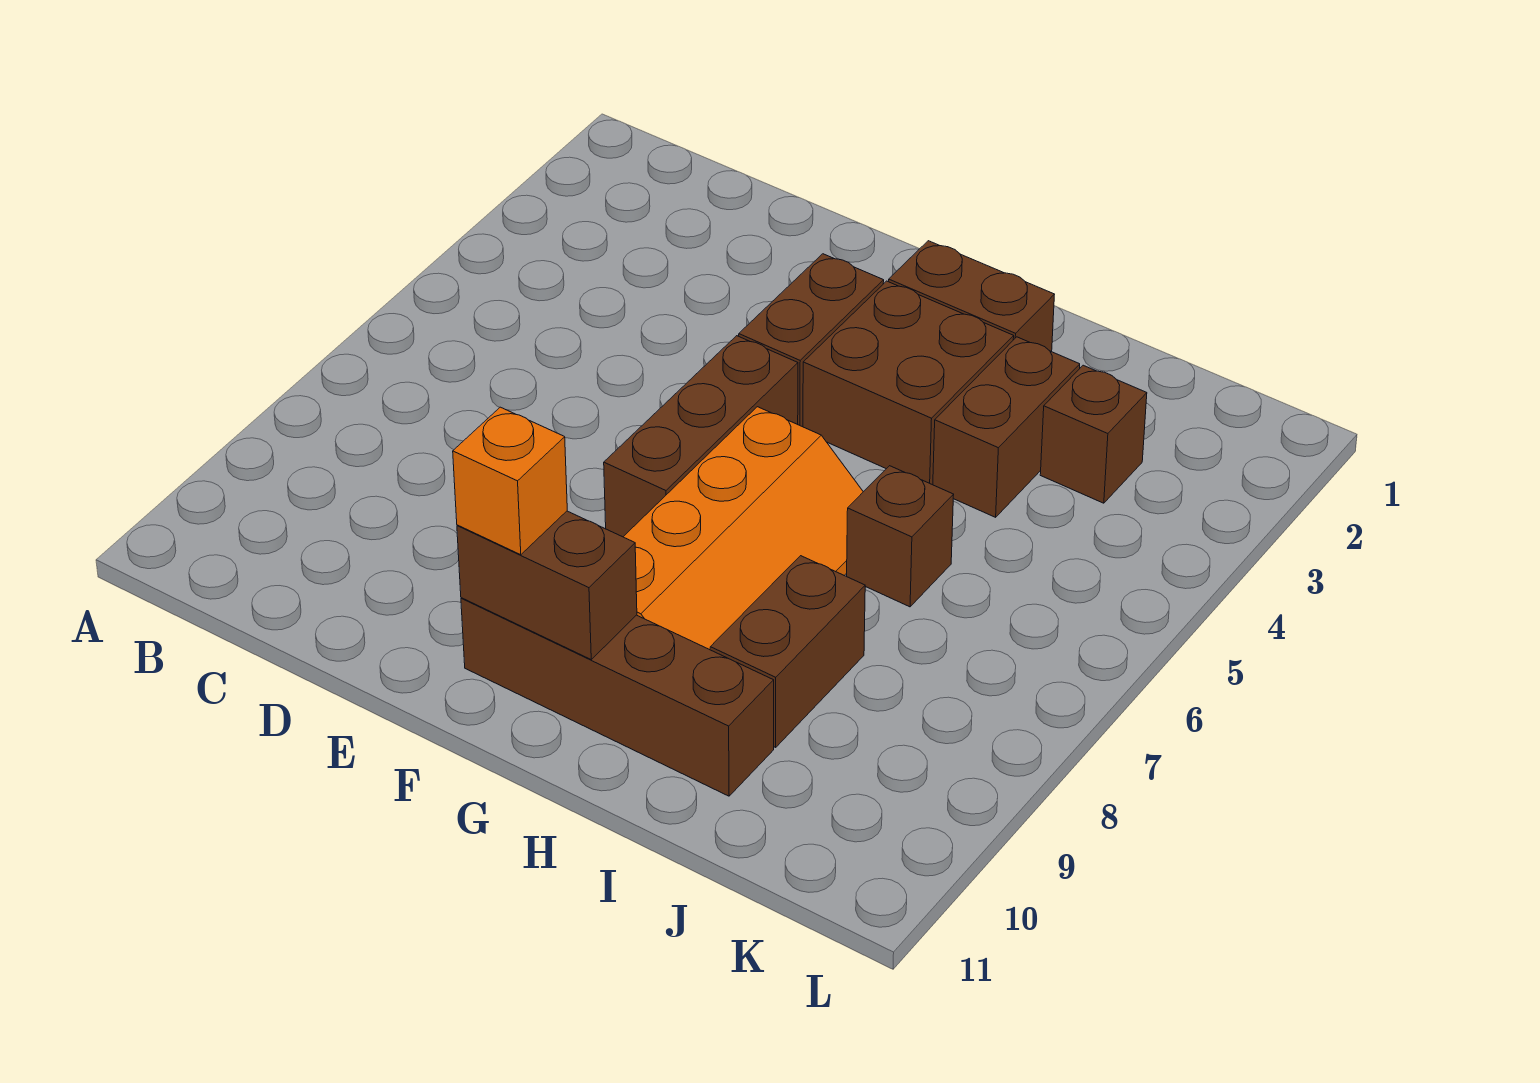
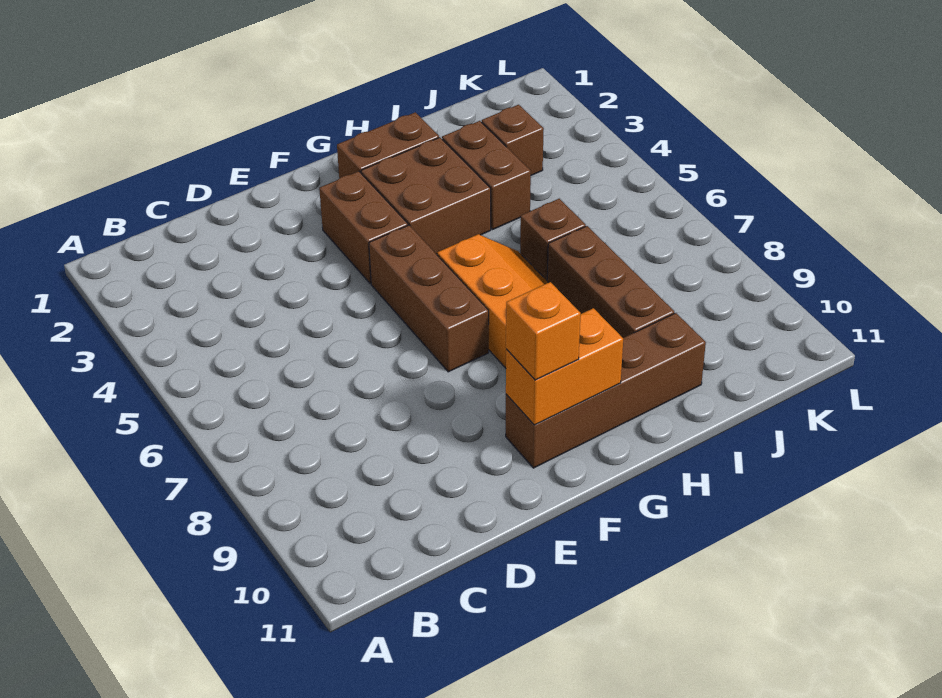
brown 1x2 brick [457,511,637,659] -> orange 1x2 brick [506,308,623,425]
brown 1x2 brick [710,556,865,747] -> brown 1x3 brick [547,226,674,338]

